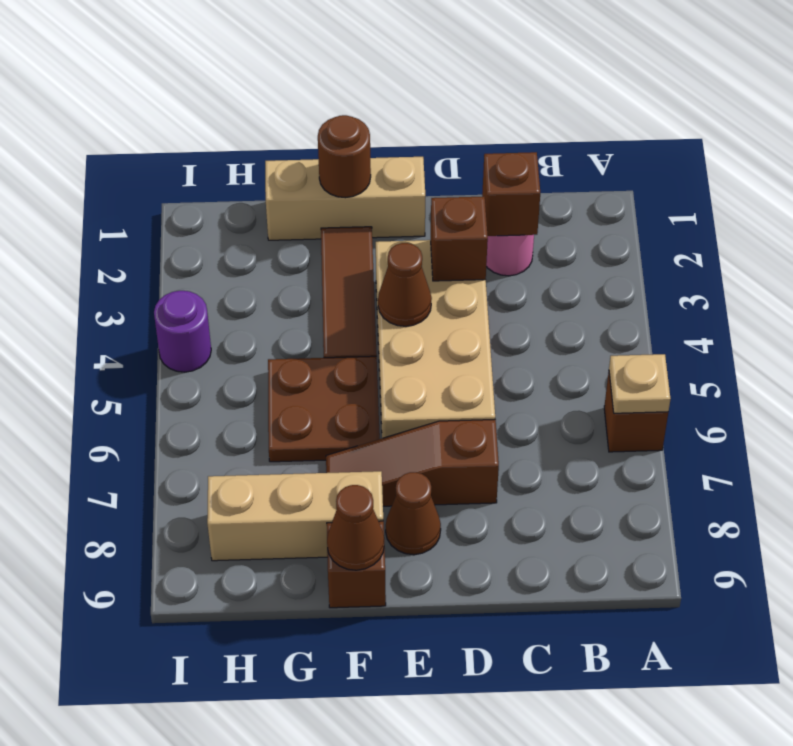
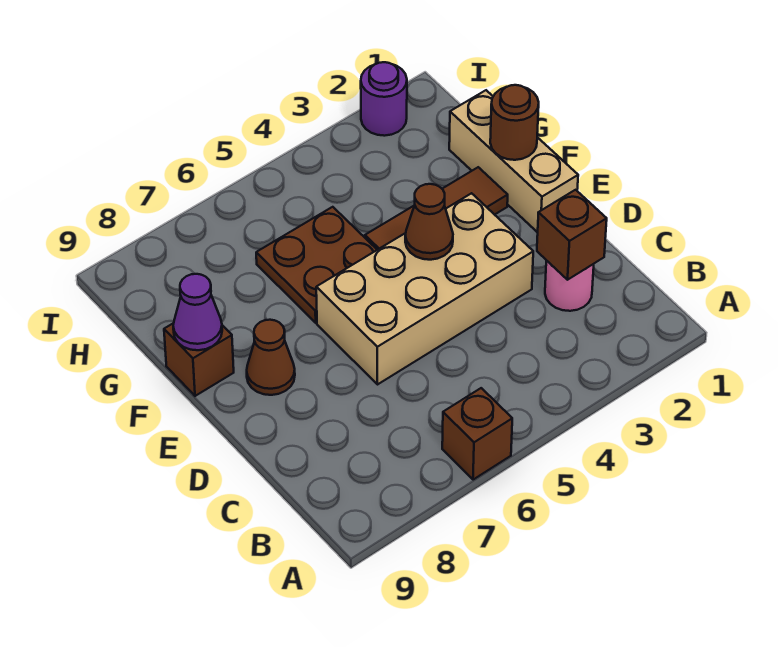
tan 1x1 plate [609,354,671,413] -> none
brown 1x1 brick [431,197,488,281] -> none
brown 1x3 slope [326,419,499,506] -> none
tan 1x3 brick [207,471,383,561] -> none
brown 1x1 cone [327,485,384,570] -> purple 1x1 cone [173,274,222,350]
purple 1x1 round brick [154,291,211,372] -> purple 1x1 round brick moved to [361,62,407,136]

